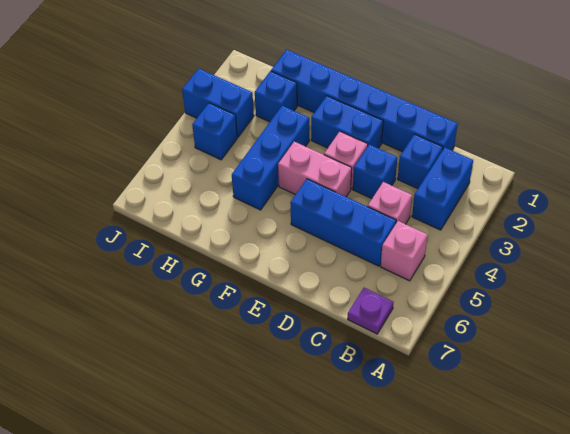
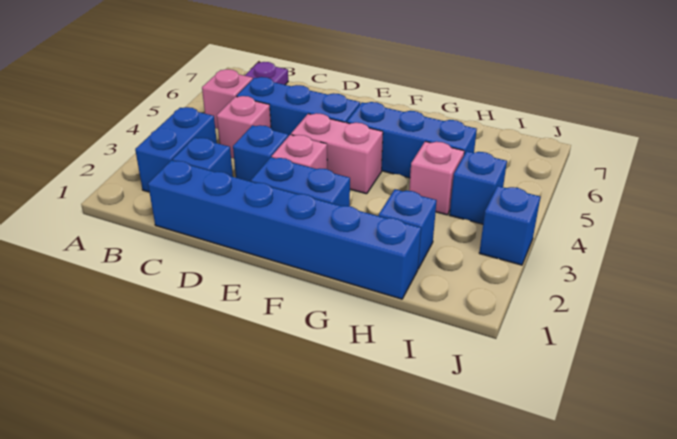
blue 1x3 brick [232,106,309,210] -> blue 1x3 brick turned to [347,102,477,178]
none -> pink 1x1 brick [409,141,464,215]
blue 1x2 brick [182,69,254,137] -> blue 1x1 brick [479,186,540,265]

